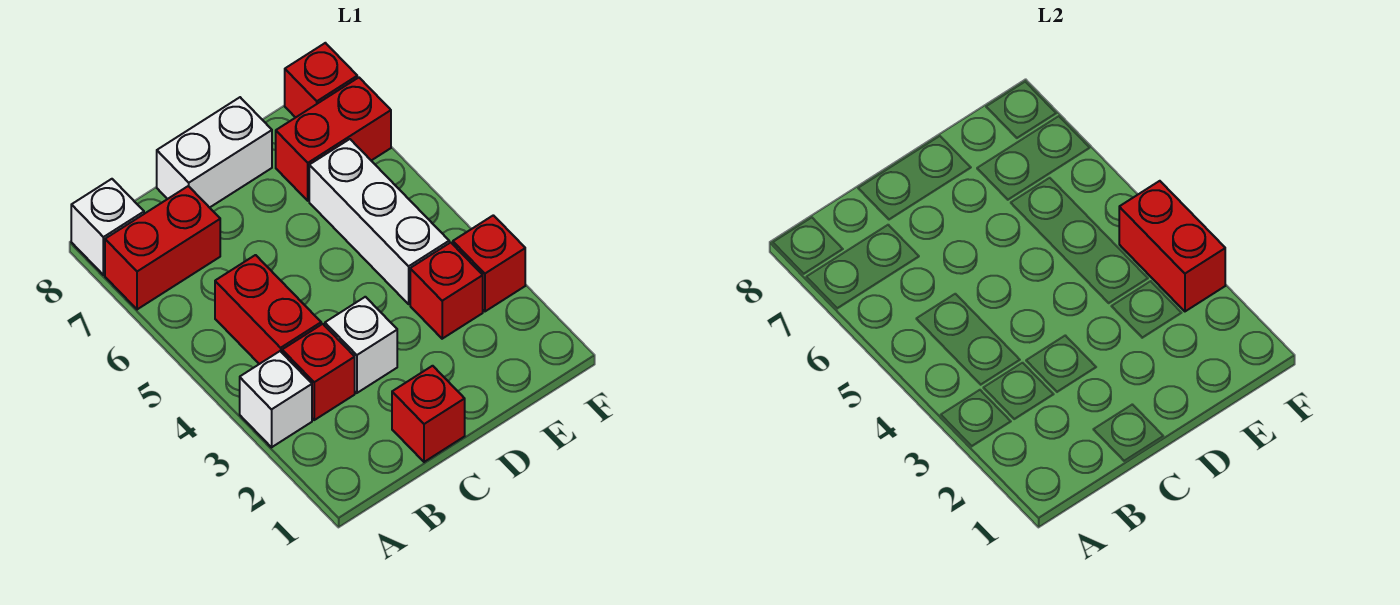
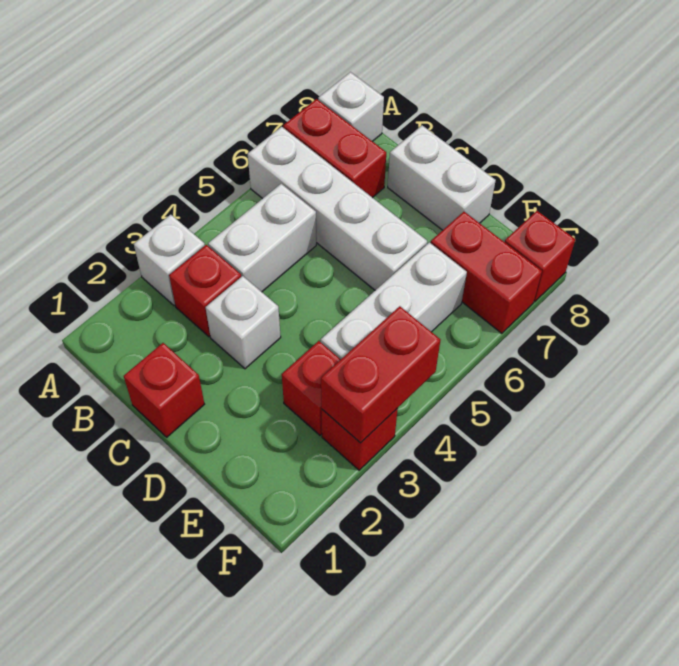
none -> white 1x4 brick [248,127,427,290]
red 1x2 brick [215,255,321,364] -> white 1x2 brick [208,184,316,292]

